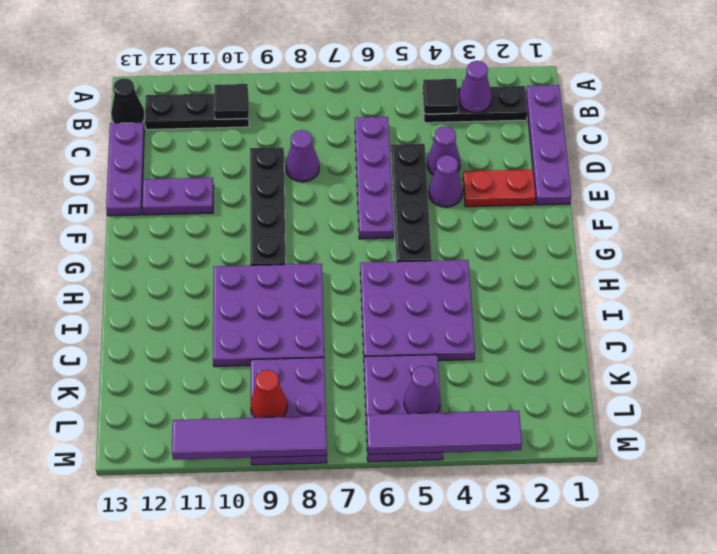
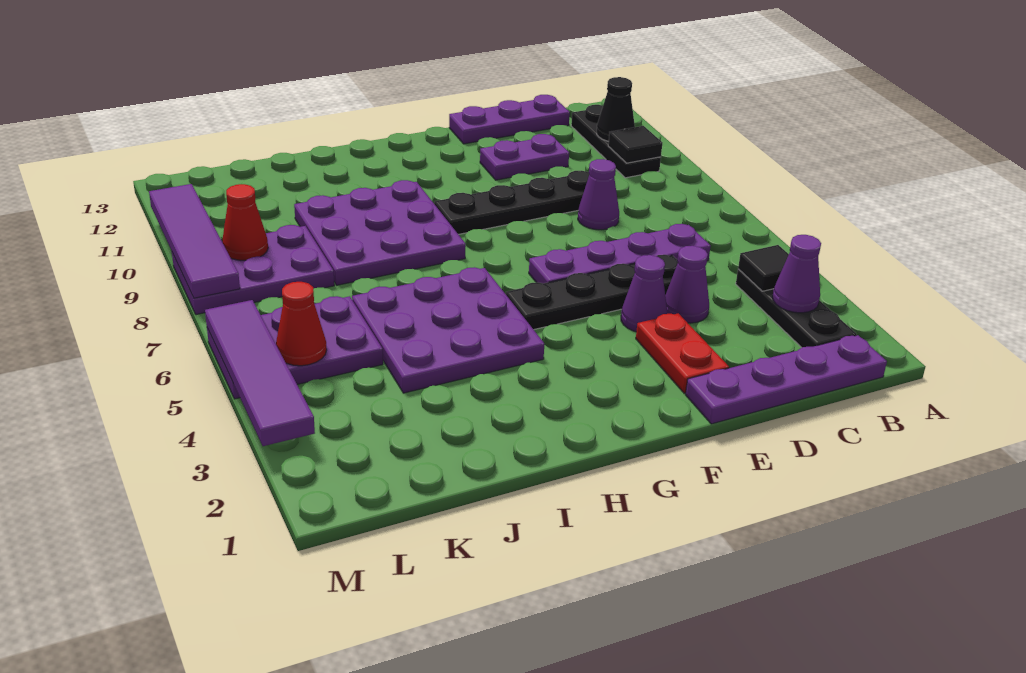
black 1x1 cone [111,78,145,123] -> black 1x1 cone moved to [597,77,635,141]
purple 1x2 plate [142,178,214,215] -> purple 1x2 plate turned to [480,134,569,180]
purple 1x1 cone [404,366,441,414] -> red 1x1 cone [276,282,327,366]

